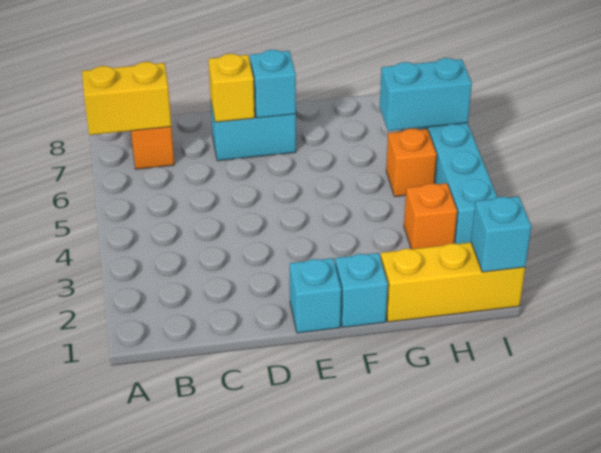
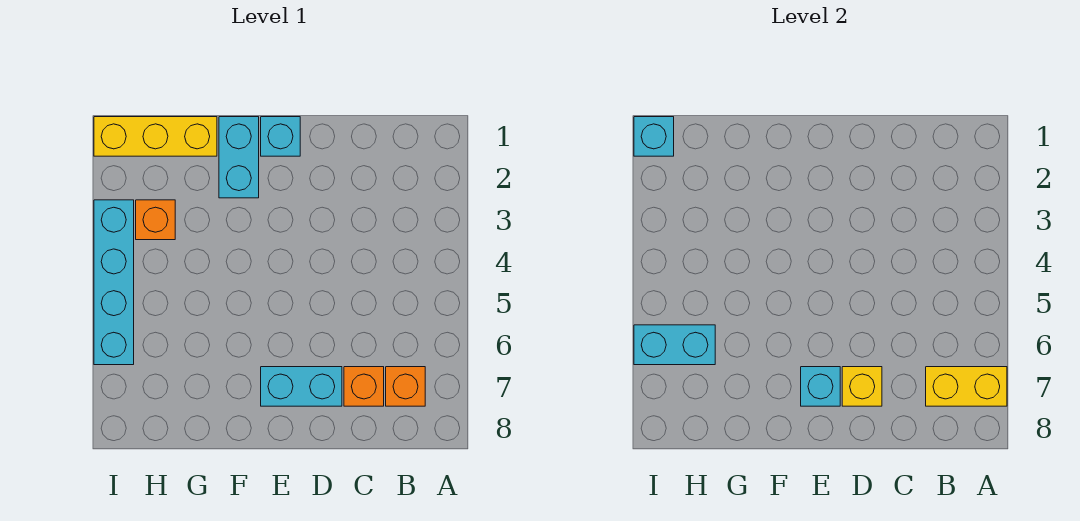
cyan 1x1 brick [335,253,388,327] -> cyan 1x2 brick [219,117,259,198]
orange 1x1 brick [386,128,437,197] -> orange 1x1 brick moved to [344,367,384,406]

